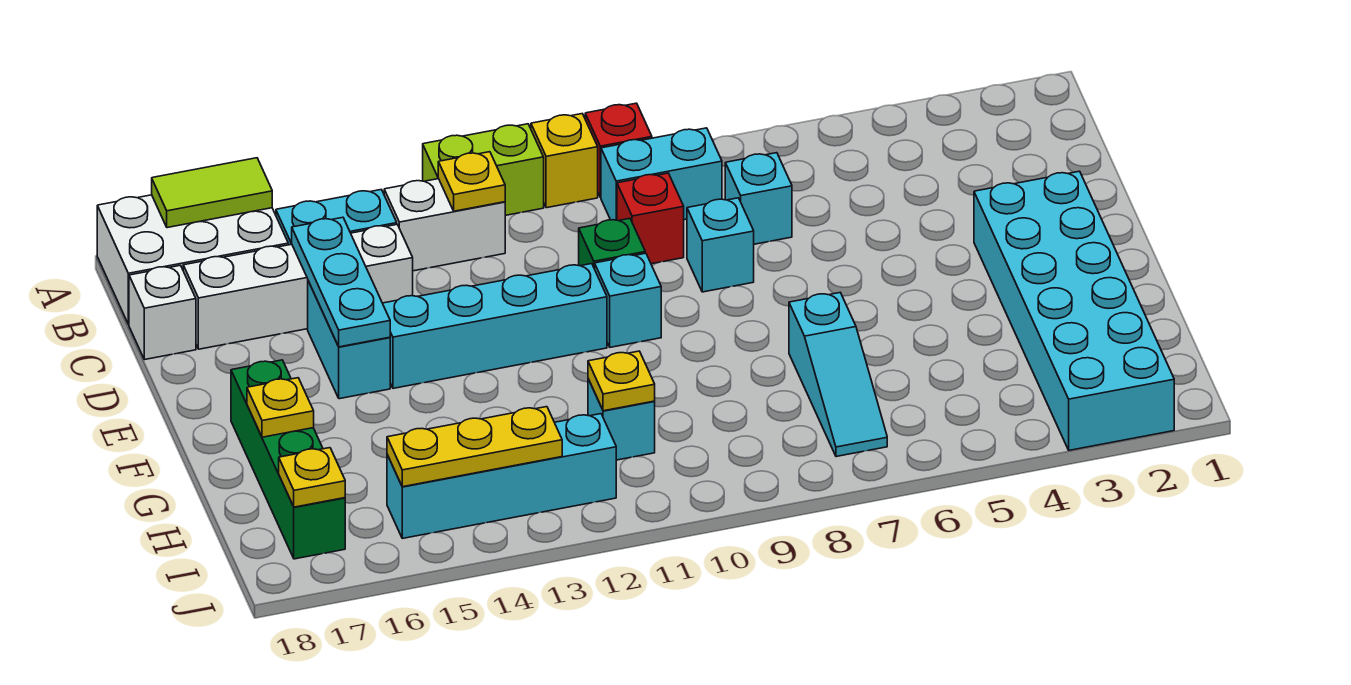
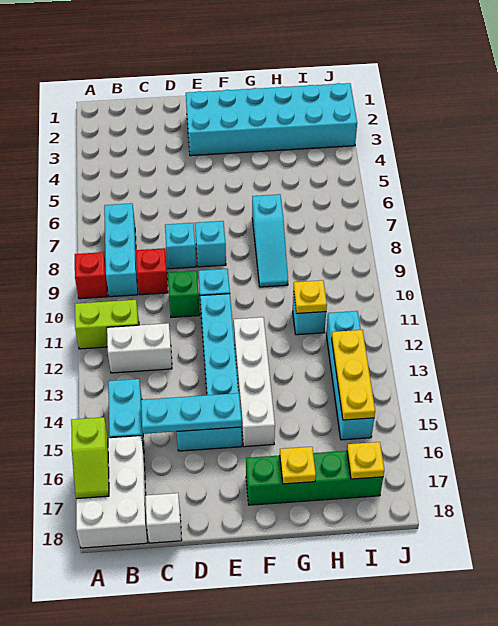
yellow 1x1 brick [531,114,598,208] -> none
lime 1x2 brick [423,124,544,215] -> lime 1x2 brick turned to [75,300,139,349]
lime 1x2 tile [152,158,272,228] -> lime 1x2 slope [71,417,109,499]
cyan 1x2 brick [601,128,722,220] -> cyan 1x3 brick [104,203,138,297]
white 1x2 brick [384,179,505,271] -> white 1x2 brick turned to [107,323,172,373]
yellow 1x1 plate [438,152,505,211] -> none
cyan 1x1 brick [725,153,792,244] -> cyan 1x1 brick moved to [195,221,226,267]
white 1x4 brick [183,225,413,349] -> white 1x4 brick moved to [234,317,275,447]
cyan 1x3 slope [789,293,887,457] -> cyan 1x3 slope turned to [252,194,288,287]

